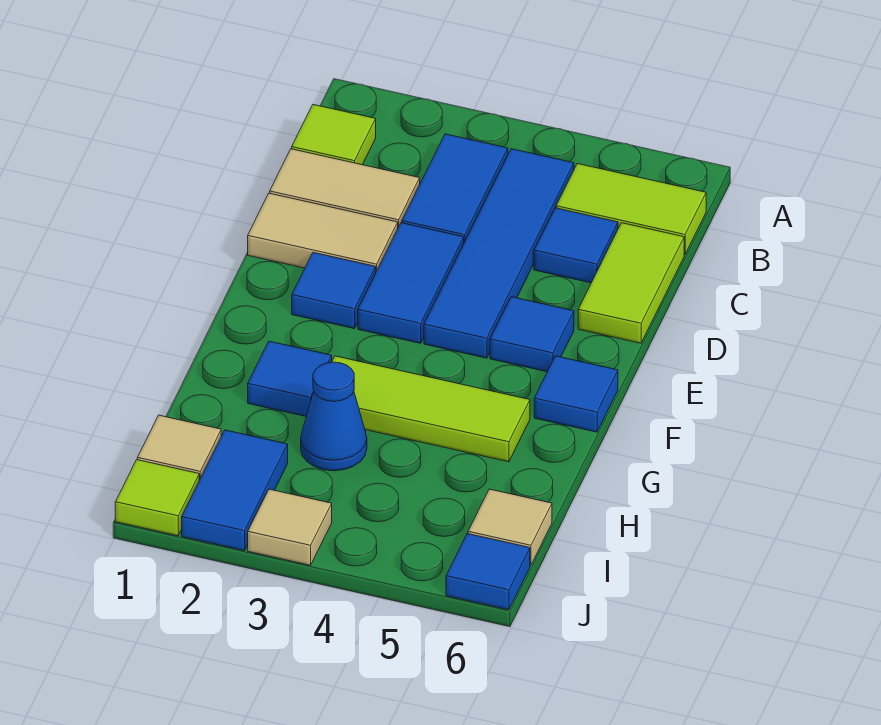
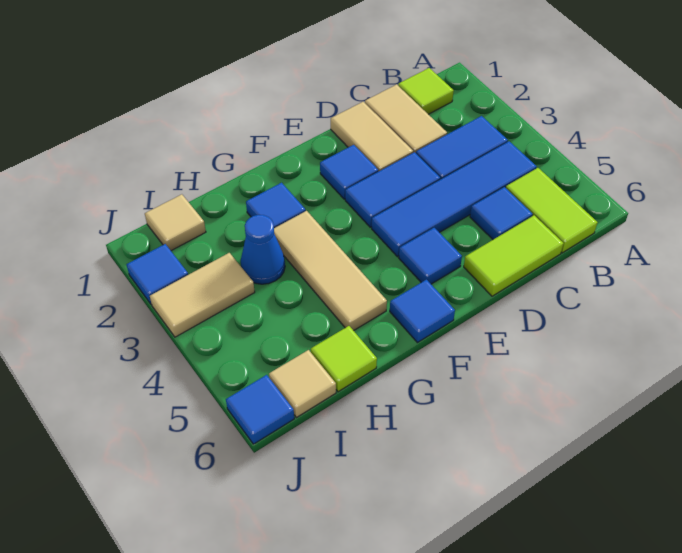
lime 1x3 tile [332,356,530,462] -> tan 1x3 tile [274,211,387,331]
blue 1x2 tile [182,430,288,551] -> blue 1x1 tile [126,244,188,305]
lime 1x1 tile [115,460,199,536] -> lime 1x1 tile moved to [311,326,377,392]
tan 1x1 tile [248,489,332,565] -> tan 1x2 tile [150,253,255,337]

